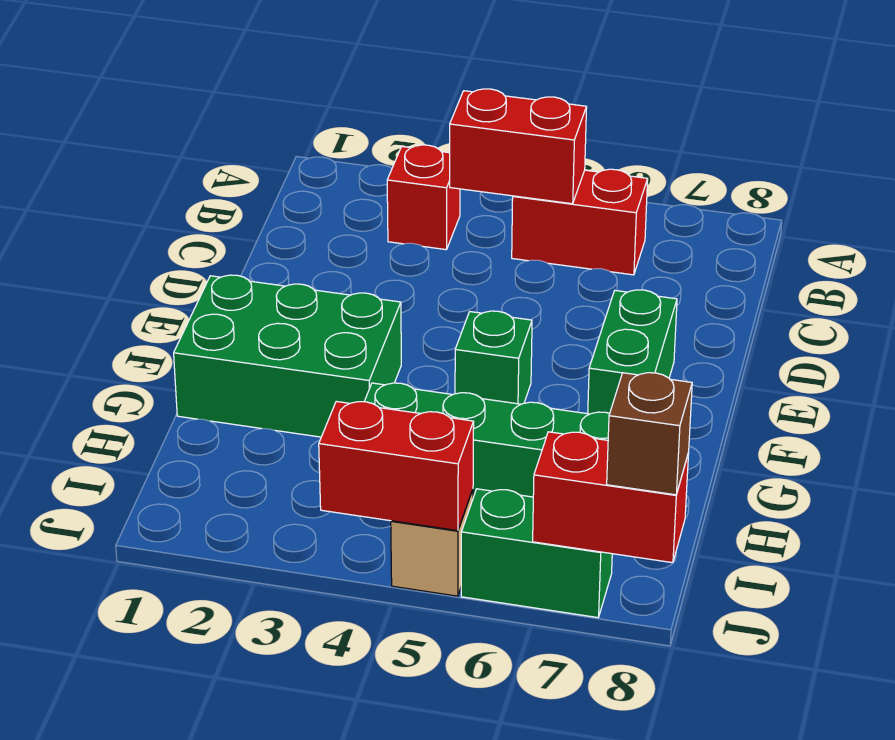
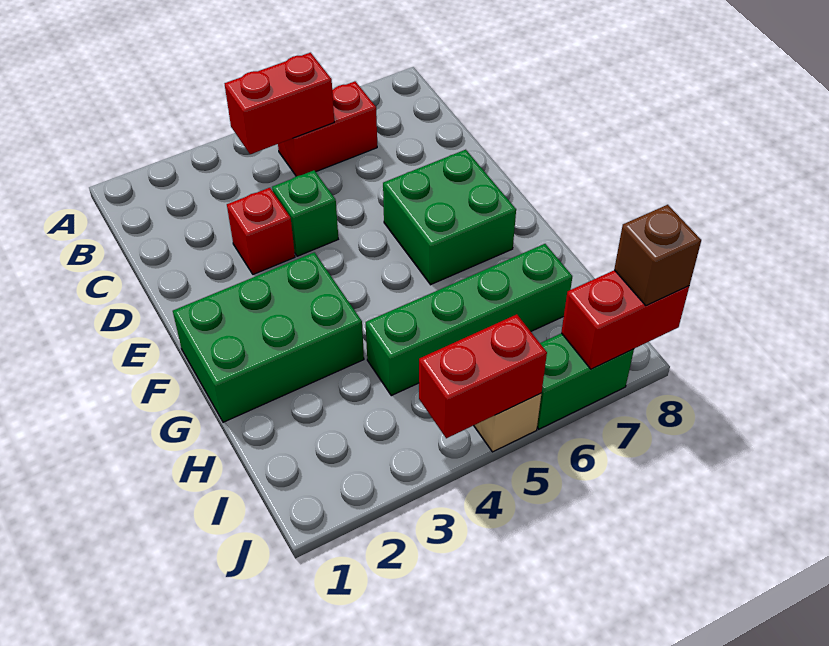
red 1x1 brick [387,145,460,250] -> red 1x1 brick moved to [227,188,295,274]
green 1x2 brick [588,290,677,414] -> green 2x2 brick [383,150,516,285]
green 1x1 brick [455,311,532,404] -> green 1x1 brick moved to [272,170,338,256]

